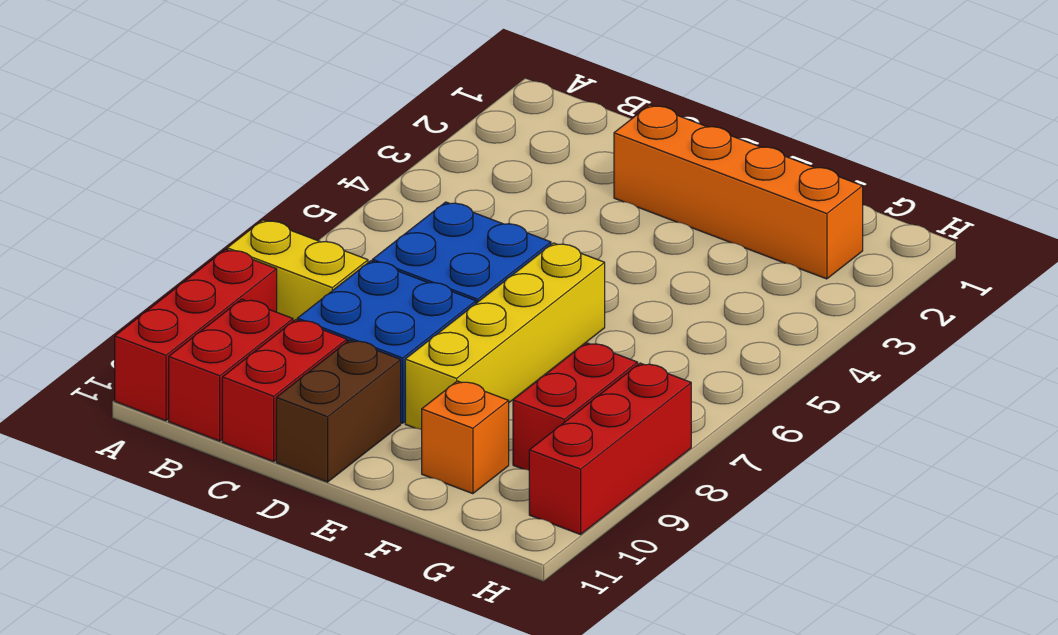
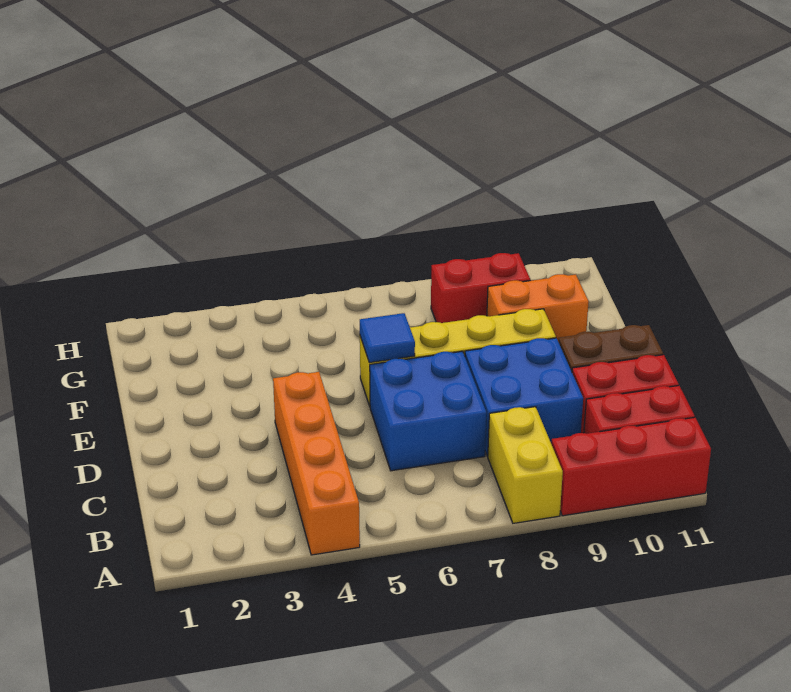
orange 1x4 brick [614,105,863,279] -> orange 1x4 brick moved to [273,372,360,555]
none -> blue 1x1 tile [360,313,415,363]
orange 1x1 brick [422,381,509,494] -> orange 1x2 brick [487,274,589,342]
red 1x3 brick [529,363,691,535] -> none

